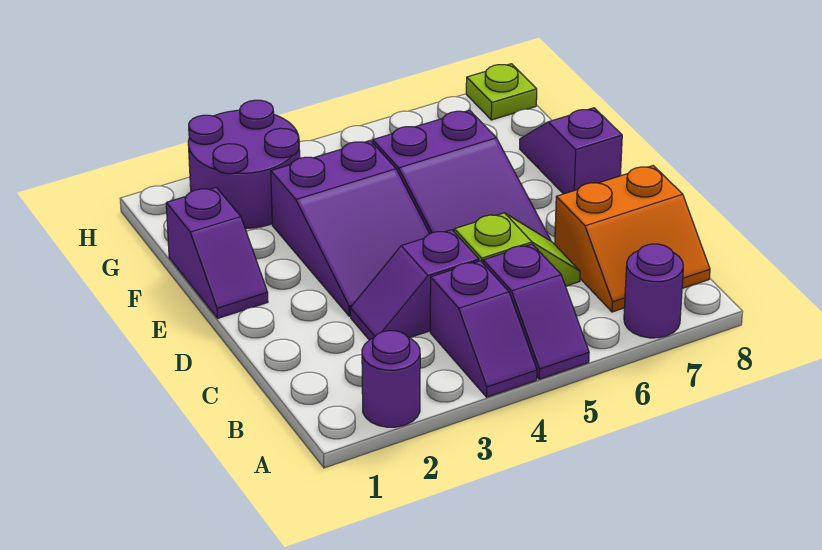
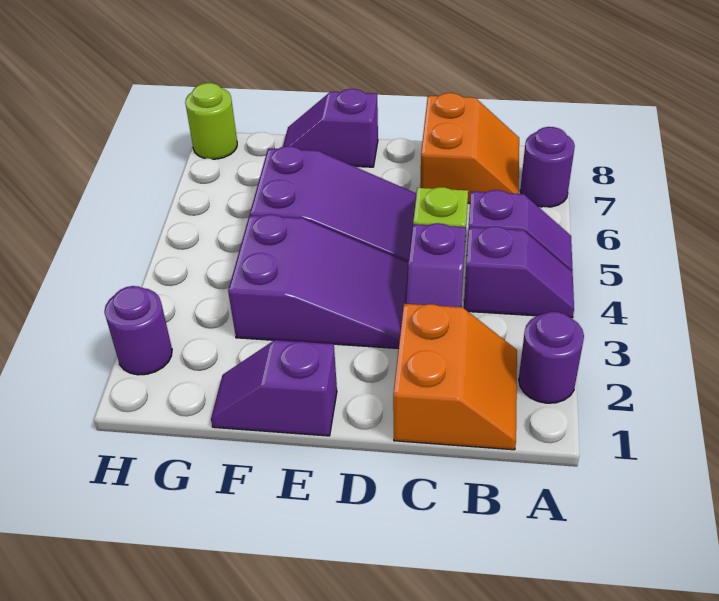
none -> orange 2x2 slope [393,304,517,450]
purple 1x2 slope [166,187,268,318] -> purple 1x2 slope turned to [211,340,337,436]
purple 2x2 round brick [188,100,300,229] -> purple 1x1 round brick [104,286,172,375]
lime 1x1 plate [466,64,537,120] -> lime 1x1 round brick [185,83,237,159]

